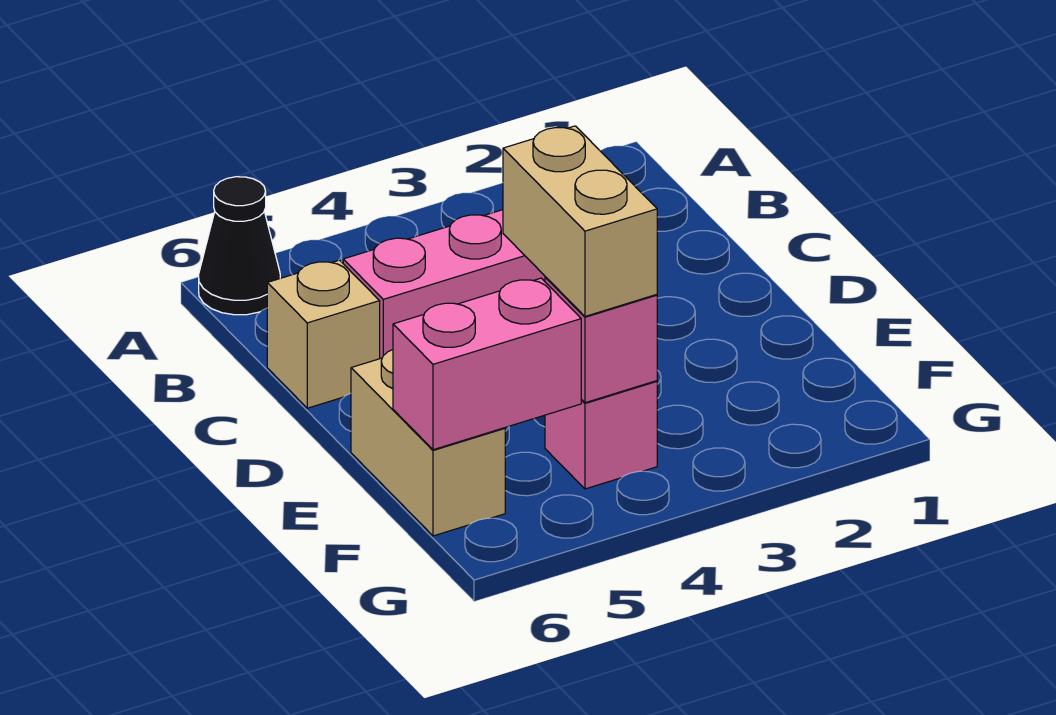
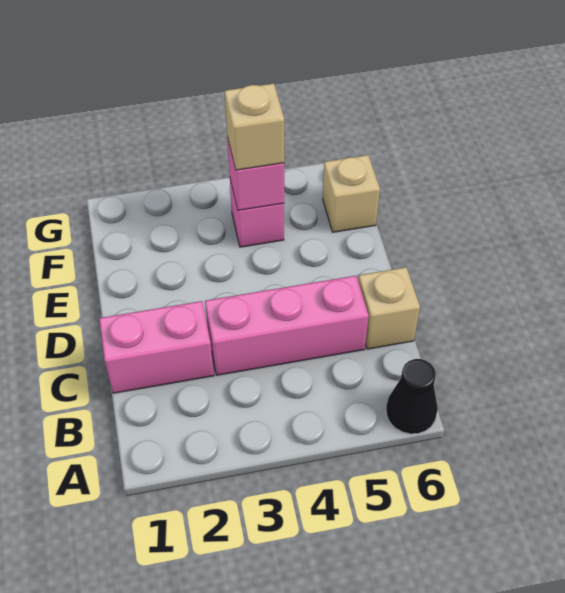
tan 1x2 brick [503,126,657,316] -> tan 1x1 brick [225,83,284,170]
tan 1x2 brick [351,350,505,536] -> tan 1x1 brick [323,155,380,232]
pink 1x2 brick [393,278,581,450] -> pink 1x2 brick moved to [99,301,214,393]

